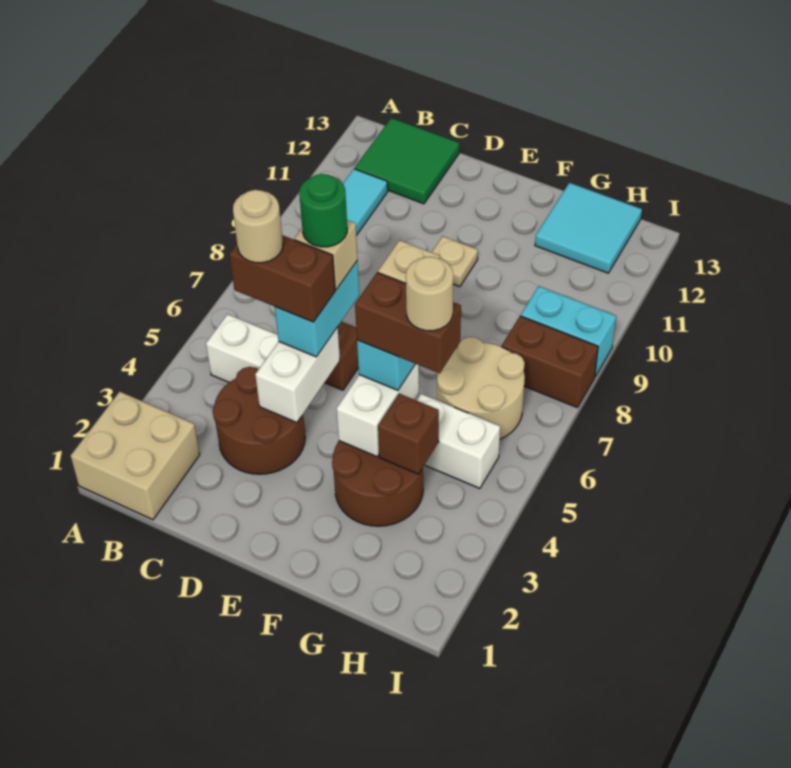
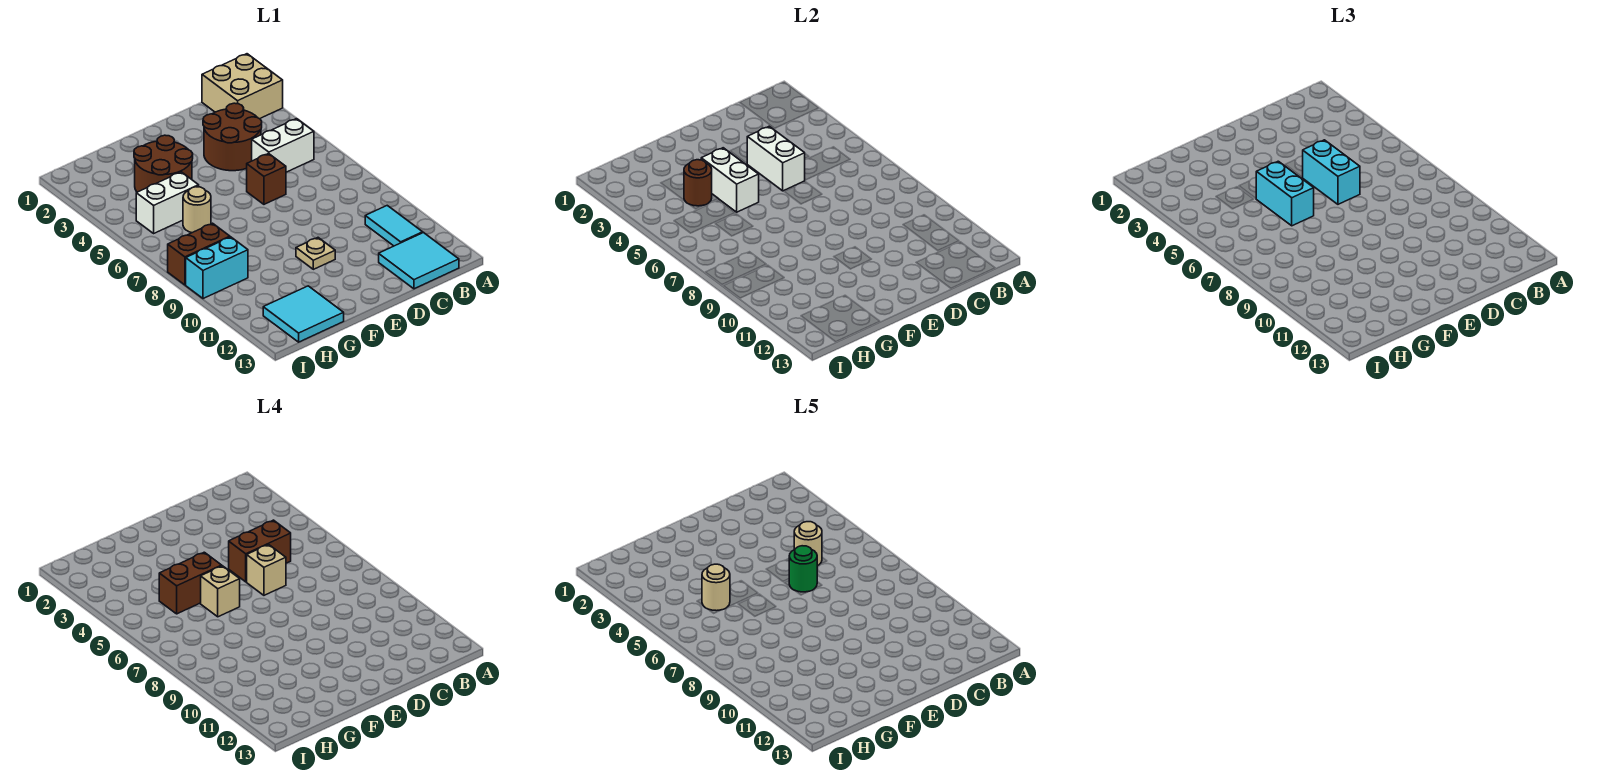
green 2x2 tile [355,118,459,204] -> cyan 2x2 tile [379,233,459,289]
brown 1x1 brick [378,394,439,474] -> brown 1x1 round brick [684,160,712,206]
tan 2x2 round brick [437,337,525,439] -> tan 1x1 round brick [183,187,211,233]

